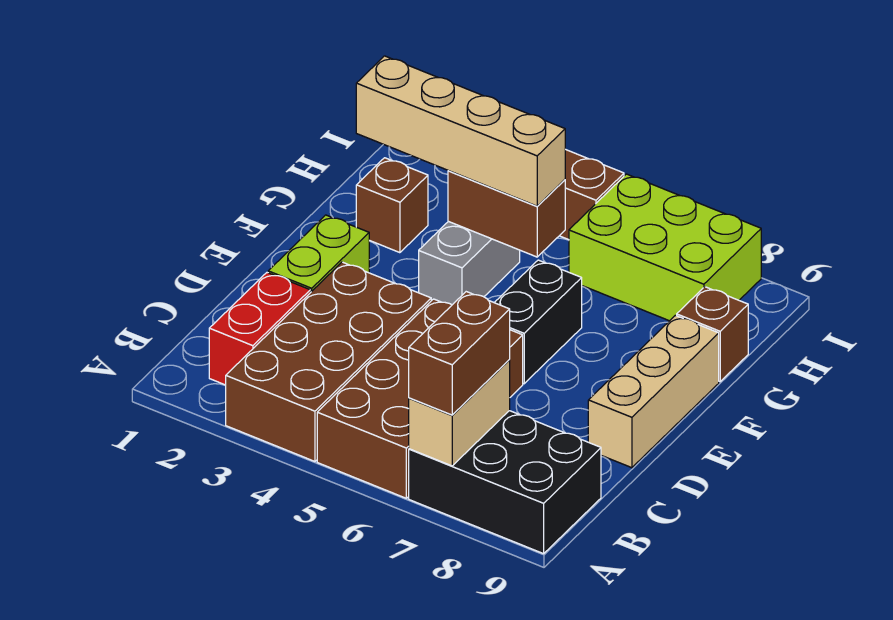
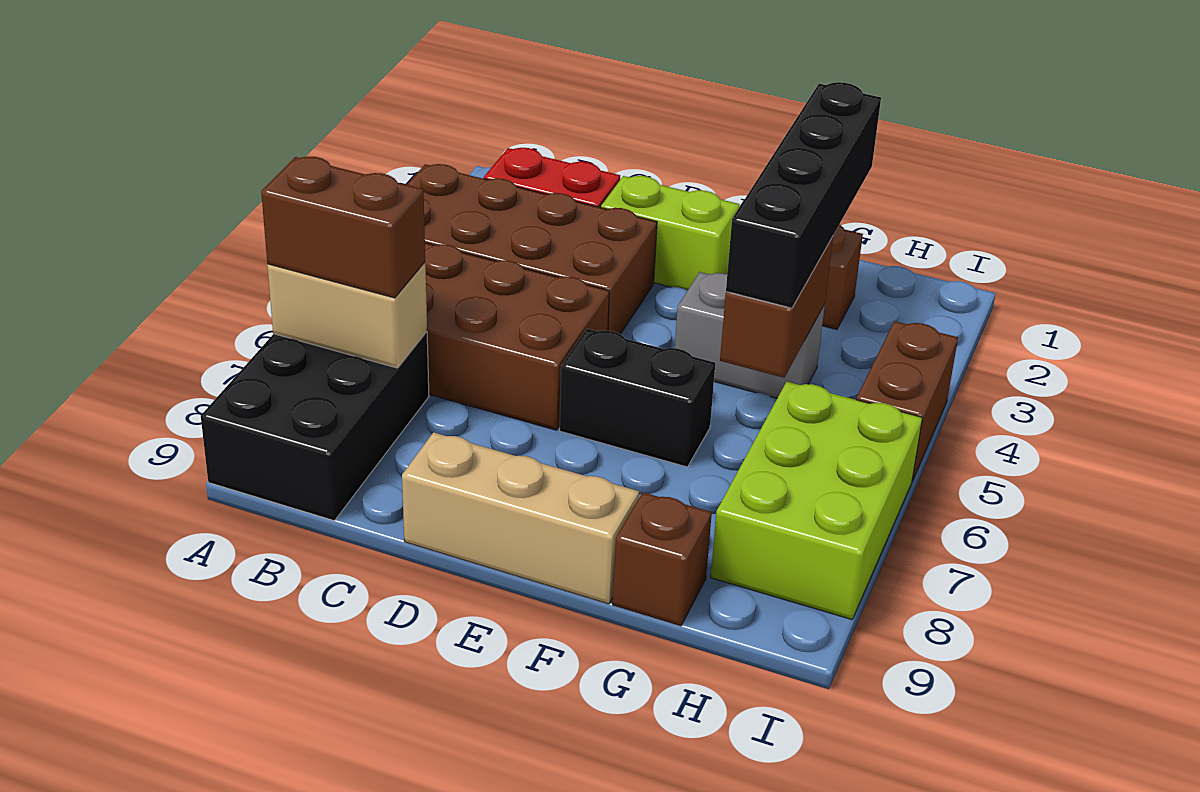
tan 1x4 brick [356,56,565,206] -> black 1x4 brick [726,82,881,308]

